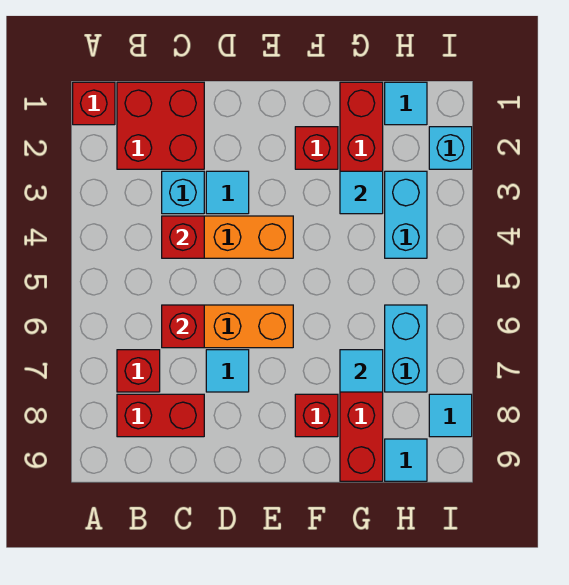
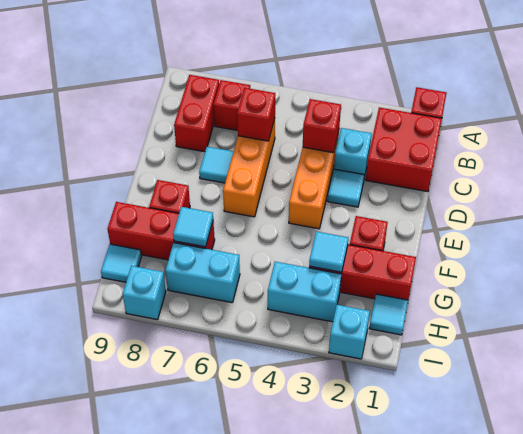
cyan 1x1 tile [429,394,472,437] -> cyan 1x1 brick [123,266,166,320]

